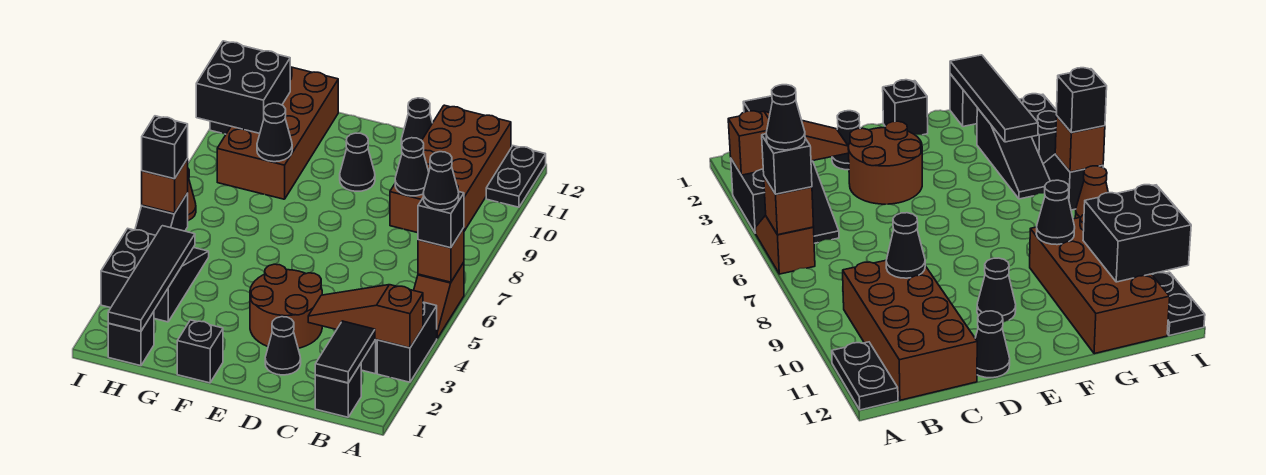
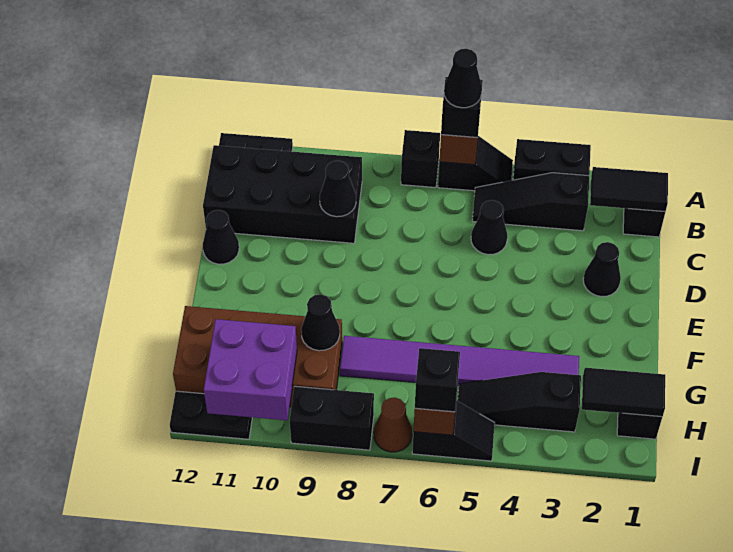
brown 1x3 slope [308,285,423,348] -> none
brown 1x2 slope [414,262,464,338] -> black 1x2 slope [438,136,513,191]
brown 2x4 brick [390,105,511,233] -> black 2x4 brick [203,145,362,243]
brown 2x2 round brick [250,264,322,348] -> none
black 1x1 cone [340,133,375,191] -> black 1x1 cone moved to [471,200,507,255]
black 1x1 brick [177,320,223,383] -> black 1x1 brick moved to [401,130,440,188]
none -> purple 1x6 tile [340,336,579,386]
black 1x4 tile [108,226,195,331] -> black 1x2 tile [582,368,665,417]
black 2x2 brick [196,41,290,133] -> purple 2x2 brick [204,319,297,420]
black 1x2 brick [101,229,156,308] -> black 1x2 brick moved to [290,386,374,450]

